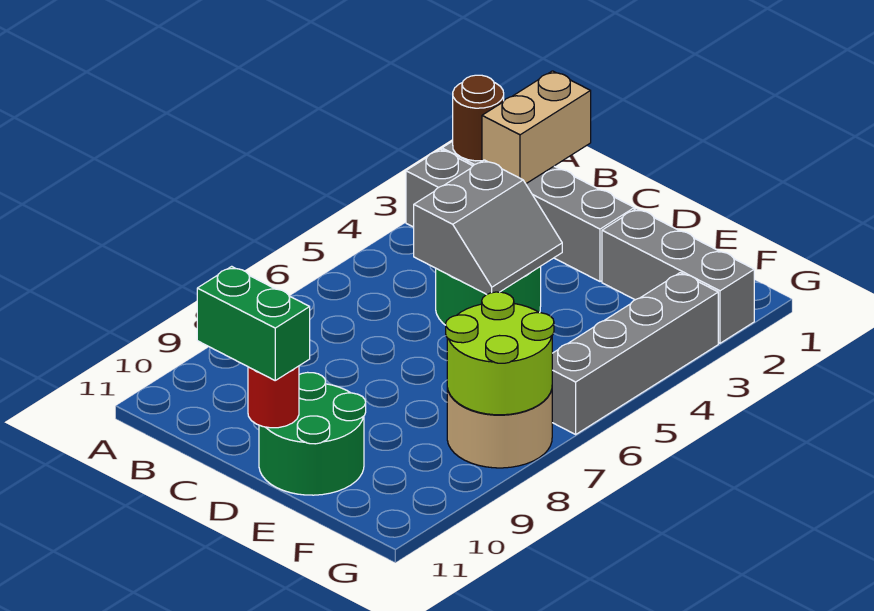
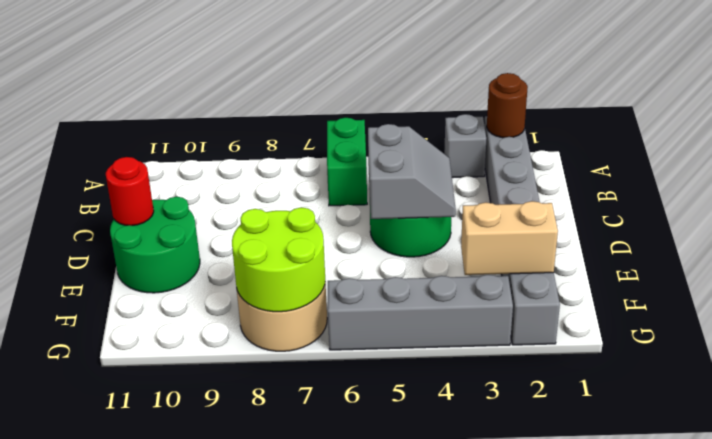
tan 1x2 brick [482,71,591,184] -> tan 1x2 brick moved to [461,201,558,275]
grey 2x2 slope [414,160,562,295] -> grey 2x2 slope turned to [368,124,456,219]
green 1x2 brick [197,266,310,380] -> green 1x2 brick moved to [327,118,367,206]

